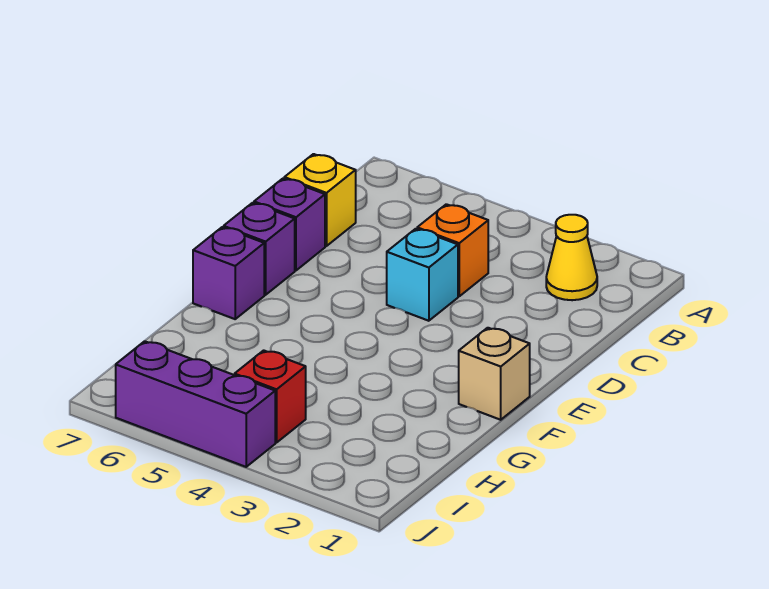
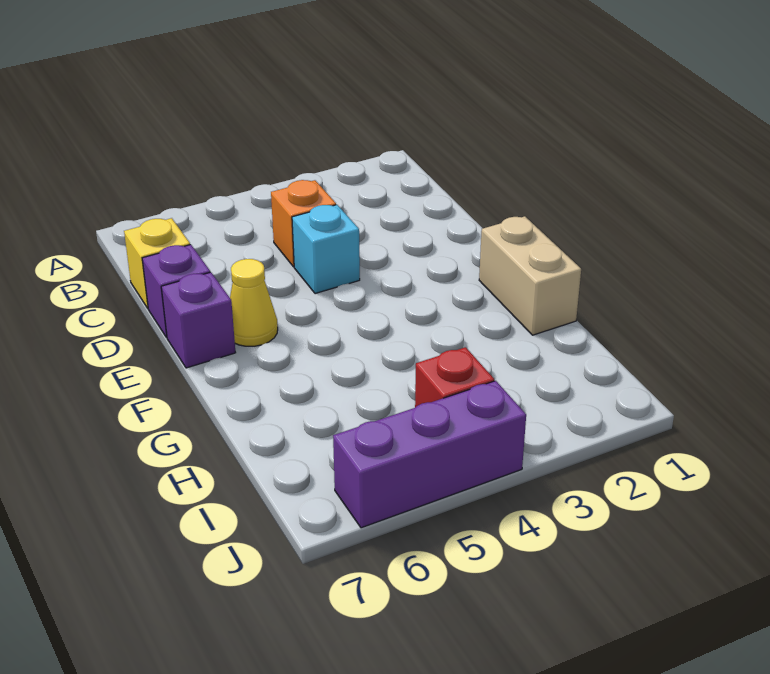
yellow 1x1 cone [546,215,597,300] -> yellow 1x1 cone moved to [230,259,278,346]
tan 1x1 brick [459,328,530,420] -> tan 1x2 brick [479,216,581,335]
purple 1x1 brick [193,227,264,319] -> none

